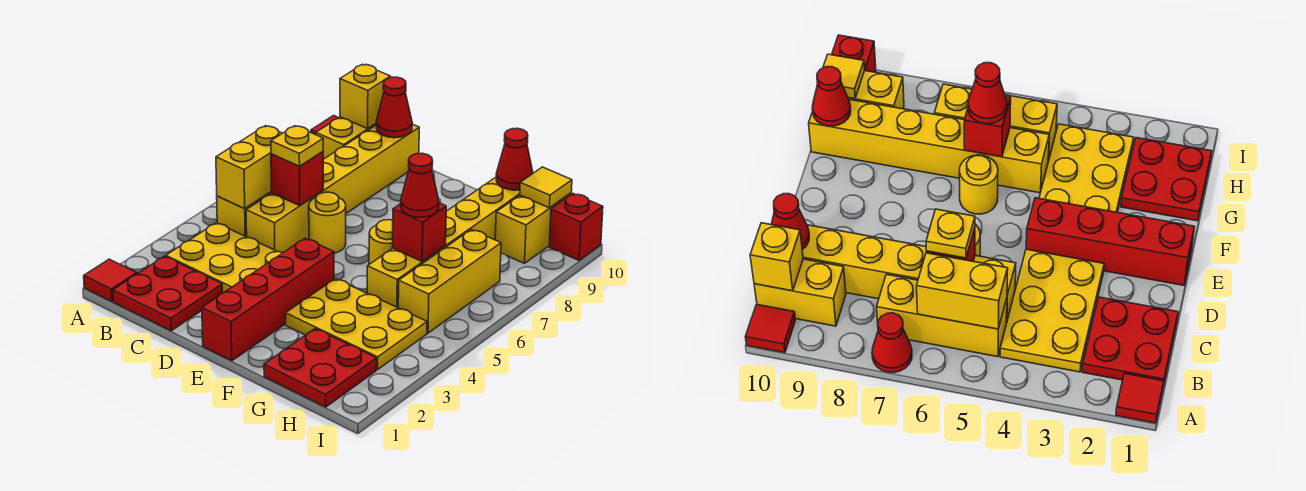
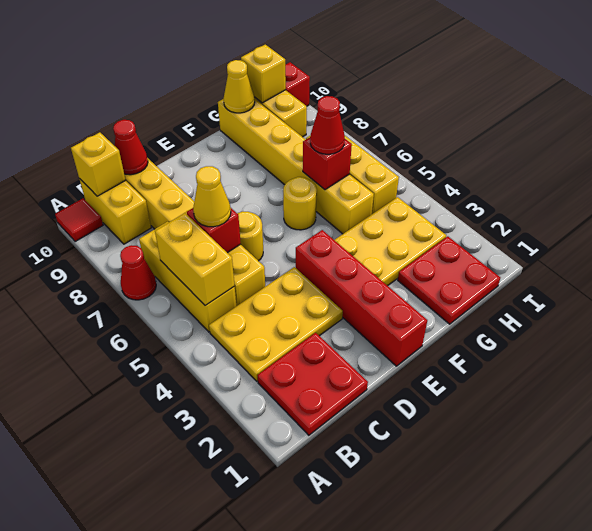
red 1x1 tile [84,259,137,301] -> none
yellow 1x1 plate [271,126,323,166] -> yellow 1x1 cone [193,166,231,227]
red 1x1 cone [496,128,533,190] -> yellow 1x1 cone [223,60,255,113]
yellow 1x1 tile [520,167,572,208] -> yellow 1x1 brick [241,45,286,103]

